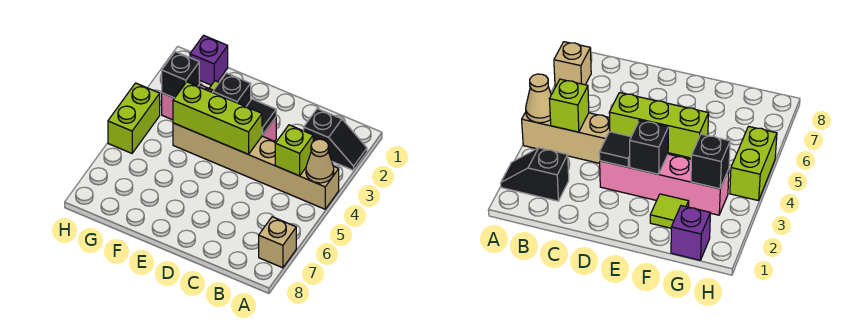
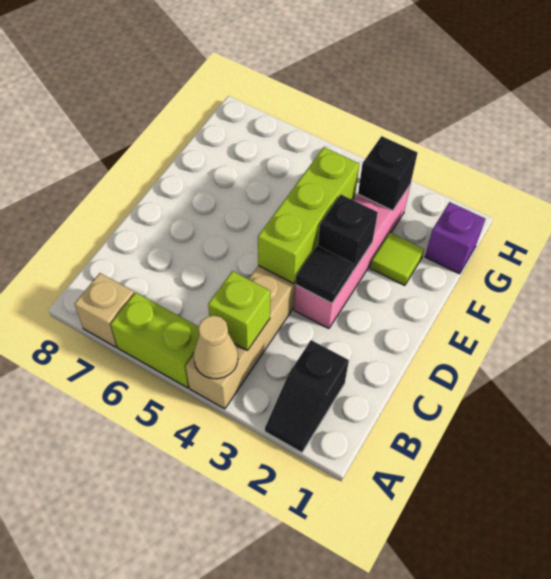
lime 1x2 brick [108,83,160,153] -> lime 1x2 brick moved to [111,292,199,388]

